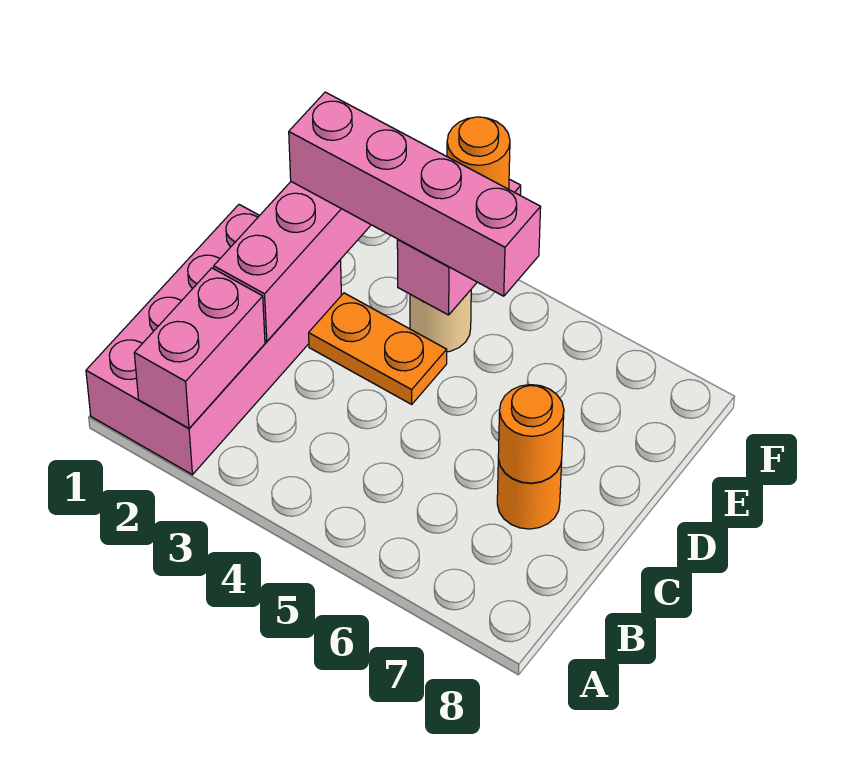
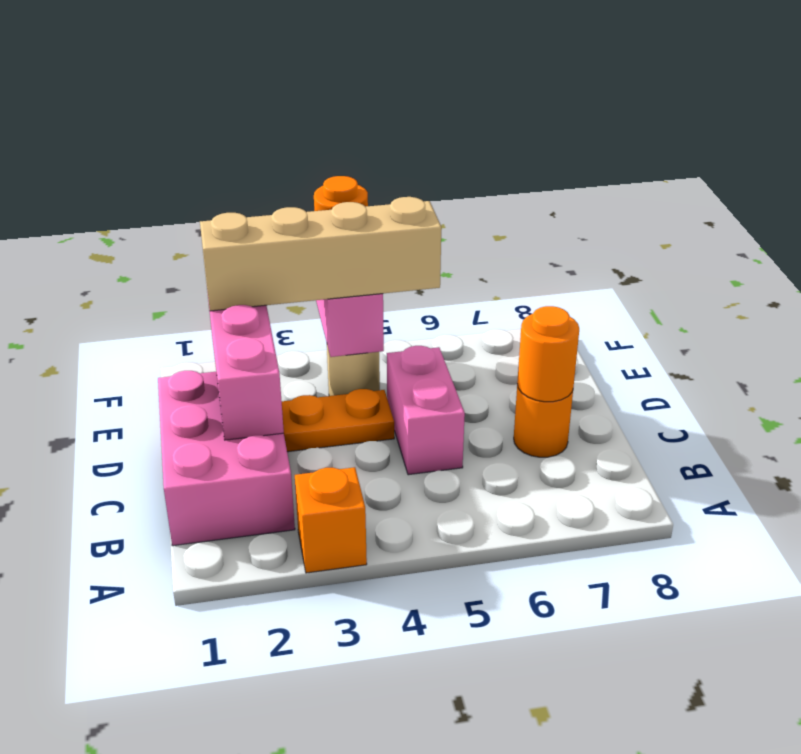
pink 2x4 brick [86,205,341,475] -> pink 2x3 brick [158,371,295,546]
pink 1x2 brick [134,268,265,428] -> pink 1x2 brick moved to [387,346,465,475]
none -> orange 1x1 brick [295,467,367,573]
pink 1x4 brick [289,92,541,296] -> tan 1x4 brick [200,197,441,311]

